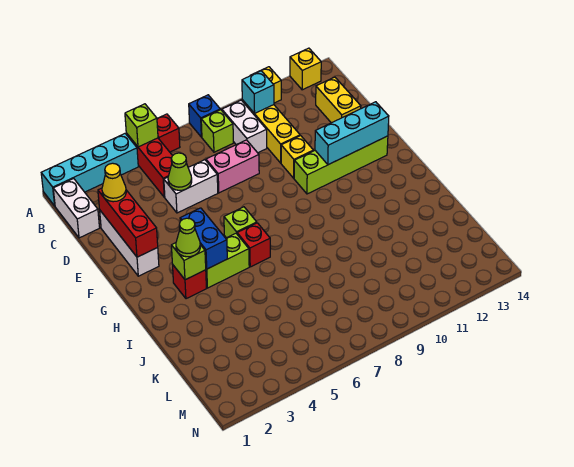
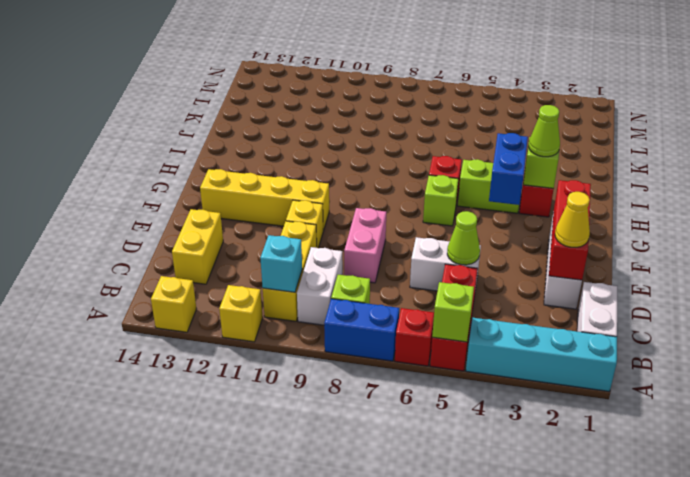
blue 1x1 brick [189,95,220,137] -> blue 1x2 brick [324,299,399,361]
pink 1x2 brick [206,140,259,193] -> pink 1x2 brick turned to [344,208,386,283]
lime 1x4 brick [294,136,388,194] -> yellow 1x4 brick [200,169,329,231]
cyan 1x3 brick [315,102,389,165] -> none

